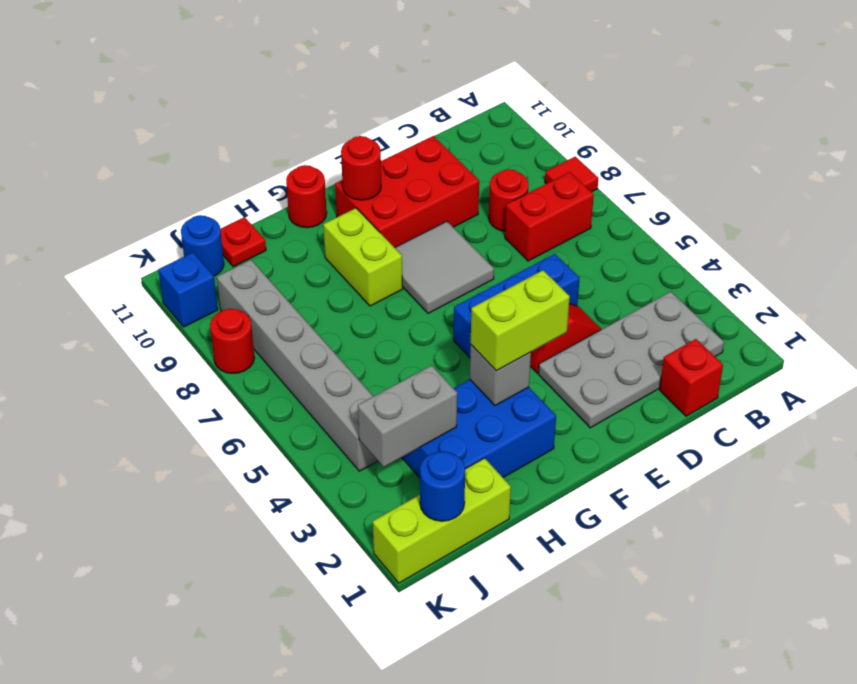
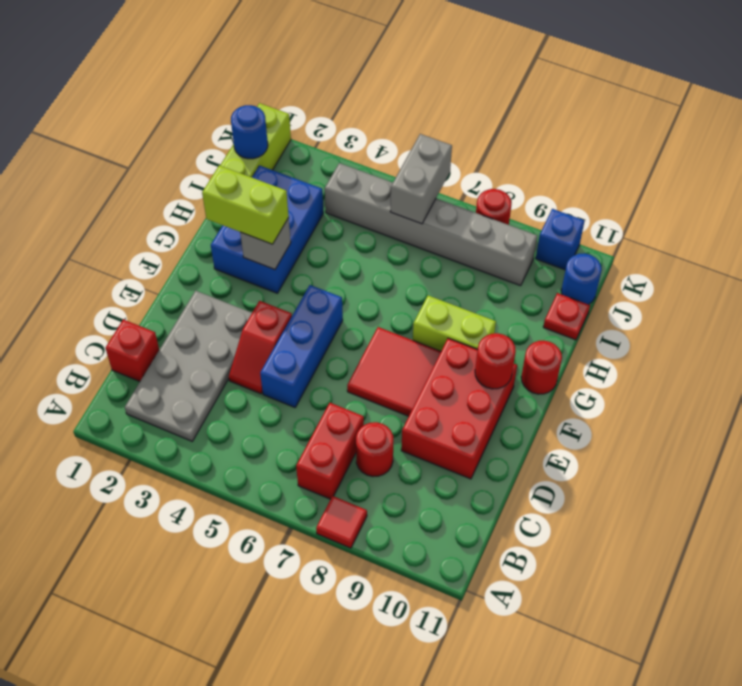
grey 2x2 tile [395,221,494,313] -> red 2x2 tile [347,327,441,416]
lime 1x2 brick [471,270,570,371] -> lime 1x2 brick turned to [202,166,289,244]
grey 1x2 brick [358,365,457,467] -> grey 1x2 brick moved to [390,134,452,224]

